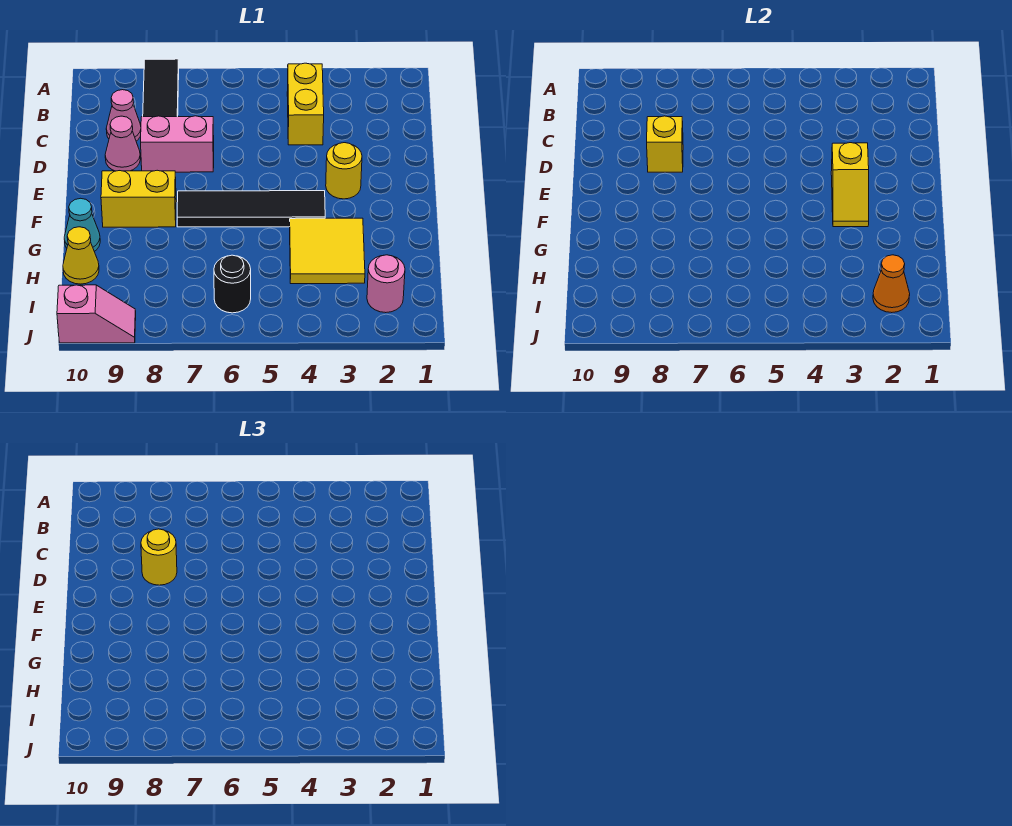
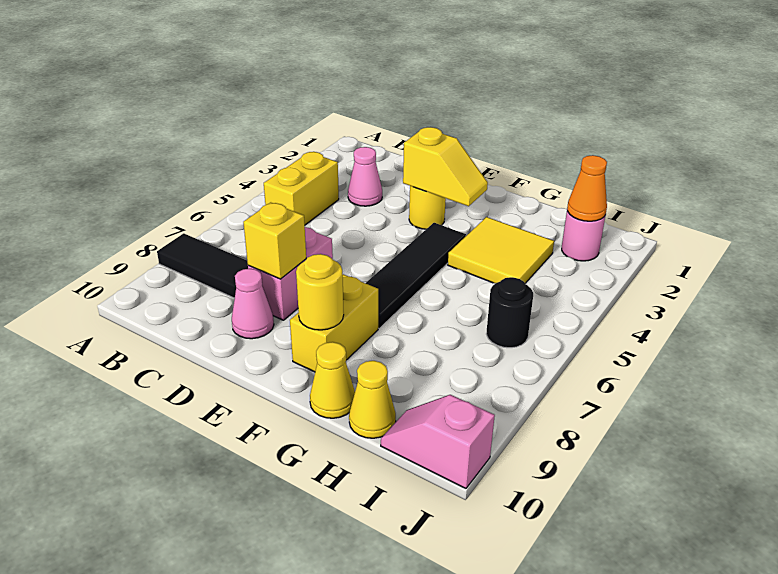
yellow 1x2 brick [287,63,324,145] -> yellow 1x2 brick turned to [264,152,339,225]
pink 1x1 cone [106,90,141,141] -> pink 1x1 cone moved to [348,147,382,206]
yellow 1x1 round brick [141,529,177,585] -> yellow 1x1 round brick moved to [296,254,344,330]
cyan 1x1 cone [64,198,100,251] -> yellow 1x1 cone [310,342,355,418]
pink 1x2 slope [57,285,136,343] -> pink 1x2 slope turned to [381,395,495,488]

